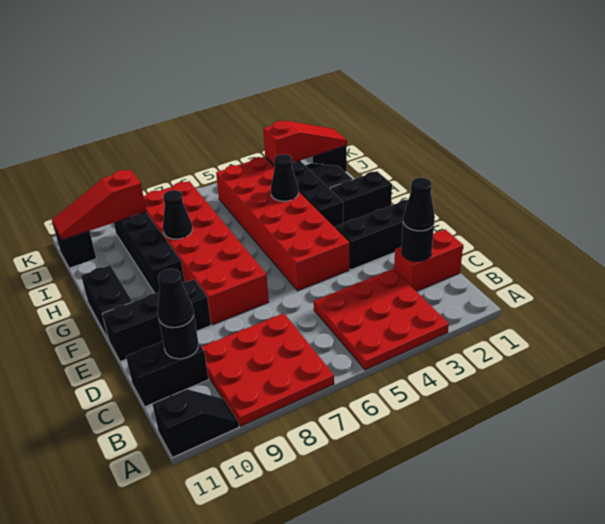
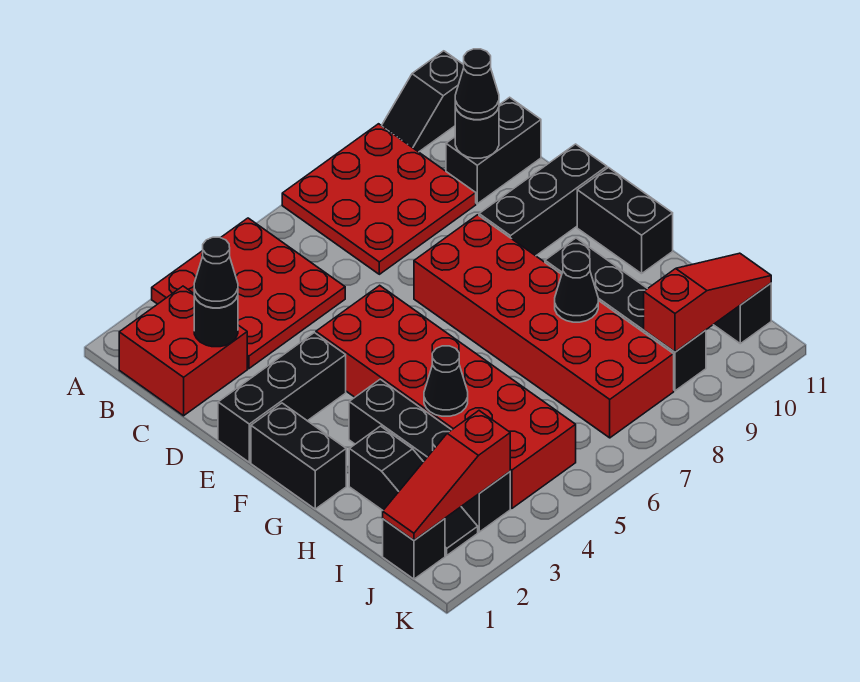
red 1x2 brick [394,229,463,292] -> red 2x2 brick [119,286,247,416]
black 1x2 brick [330,171,392,223] -> black 1x2 brick turned to [251,403,346,509]

